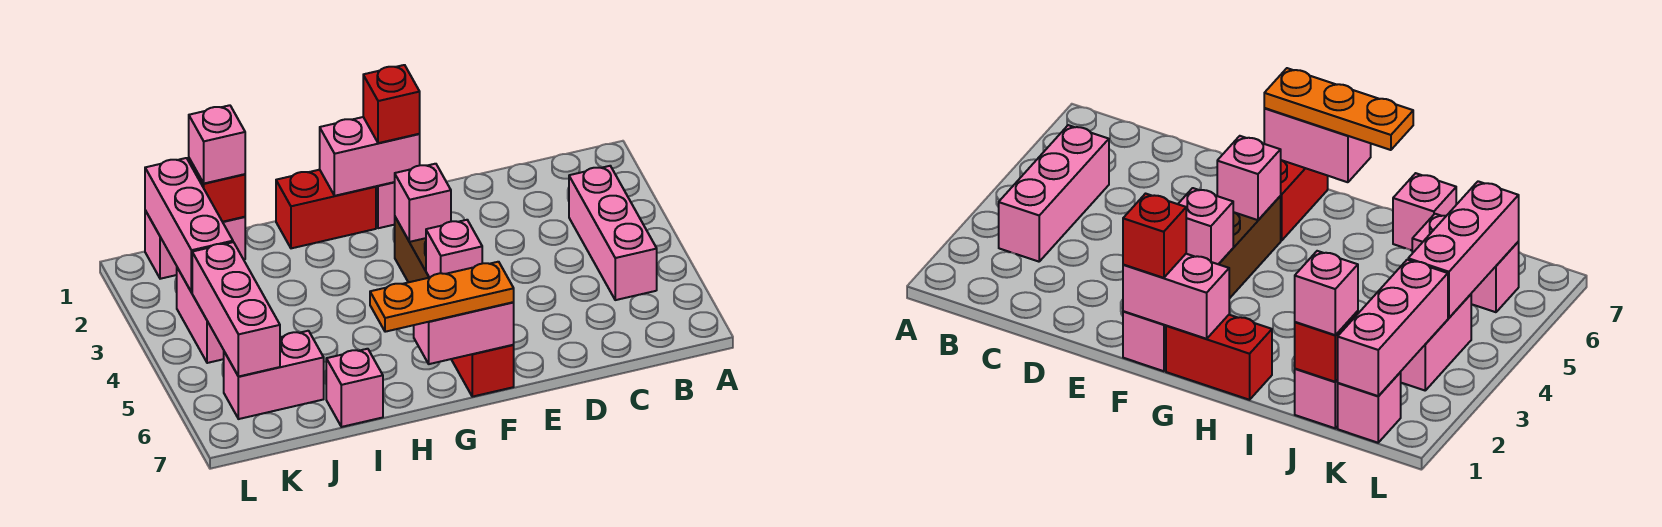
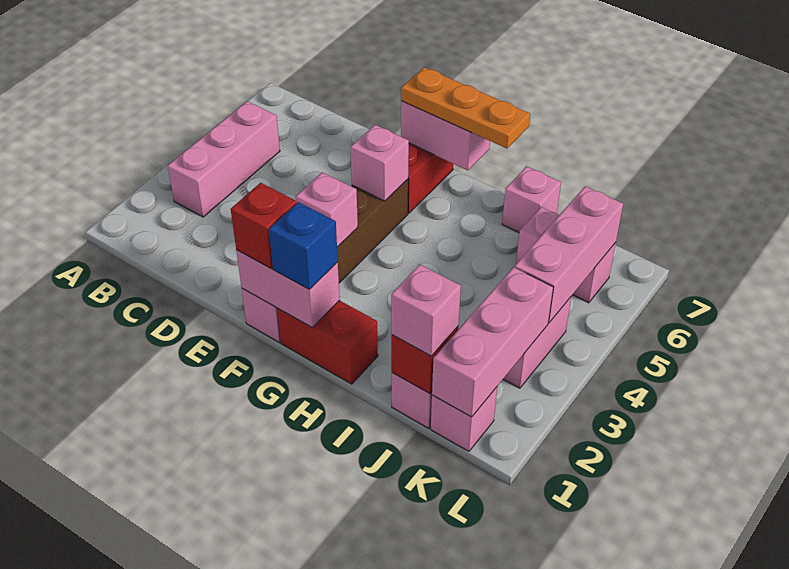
none -> blue 1x1 brick [269,202,338,290]

